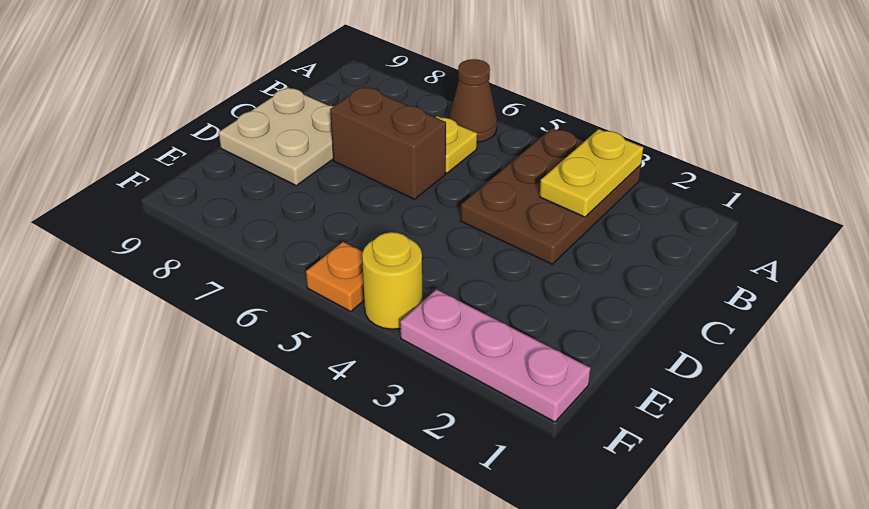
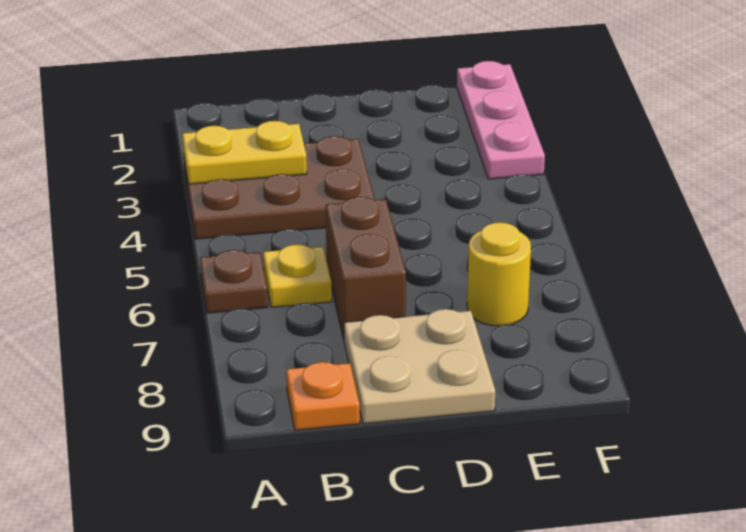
brown 1x1 cone [449,59,497,142] -> brown 1x1 plate [200,250,268,313]
yellow 1x1 round brick [362,232,422,329] -> yellow 1x1 round brick moved to [467,222,531,326]
orange 1x1 plate [306,242,364,311] -> orange 1x1 plate moved to [286,362,360,430]

